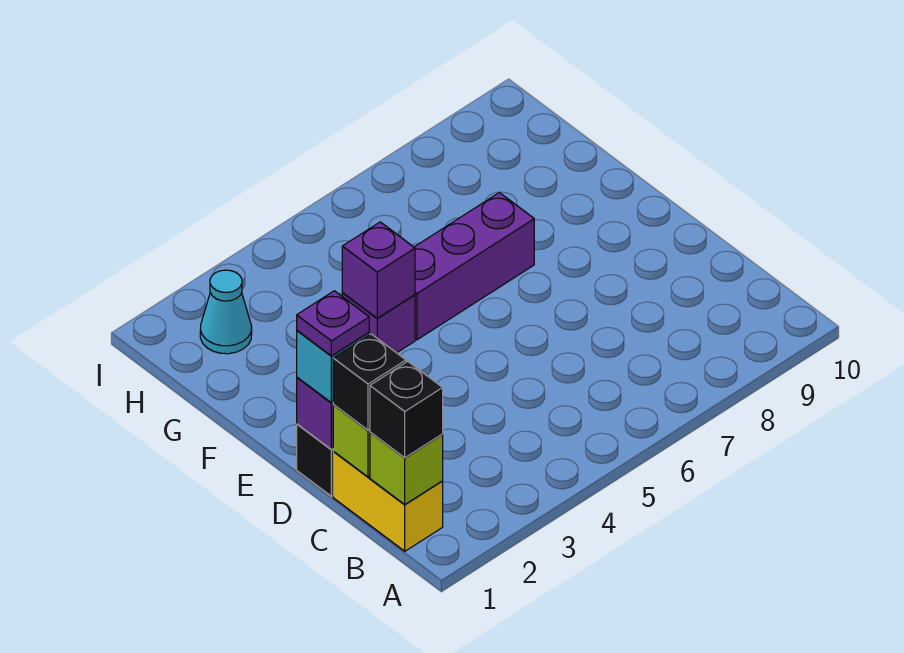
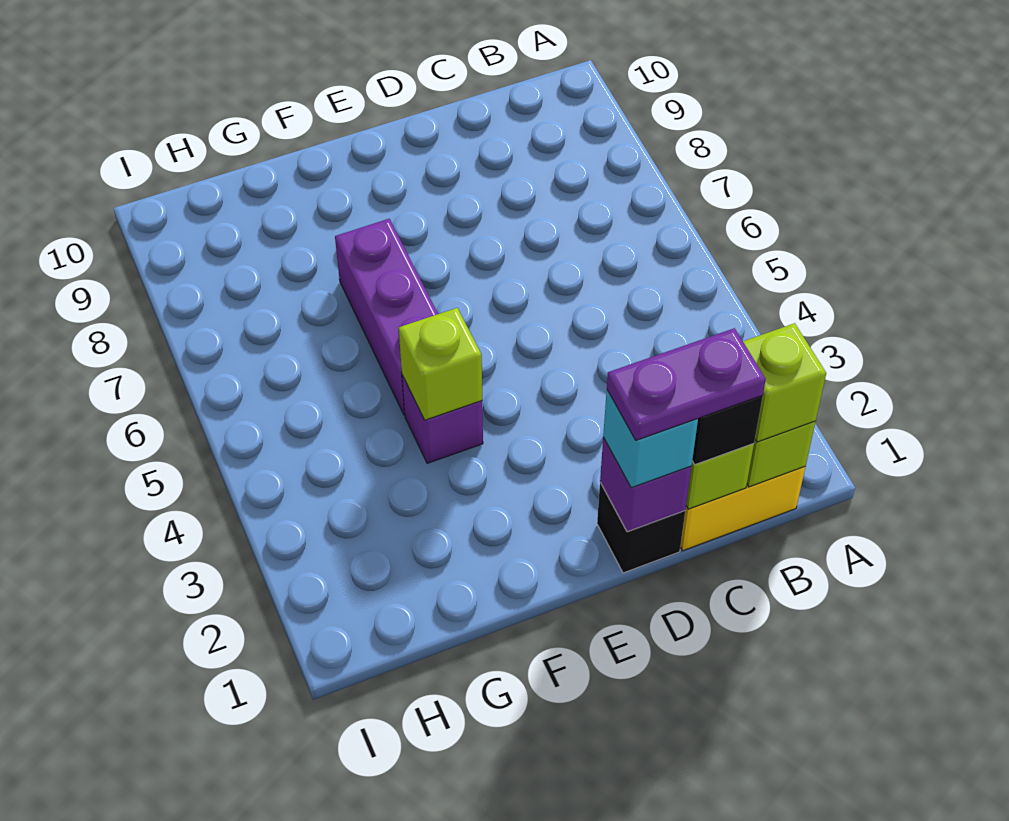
black 1x1 brick [370,361,443,458] -> lime 1x1 brick [743,323,826,442]
purple 1x1 plate [297,291,369,356] -> purple 1x2 plate [607,328,766,440]
purple 1x1 brick [342,222,415,318] -> lime 1x1 brick [399,308,482,420]
cyan 1x1 cone [200,270,252,354] -> none

